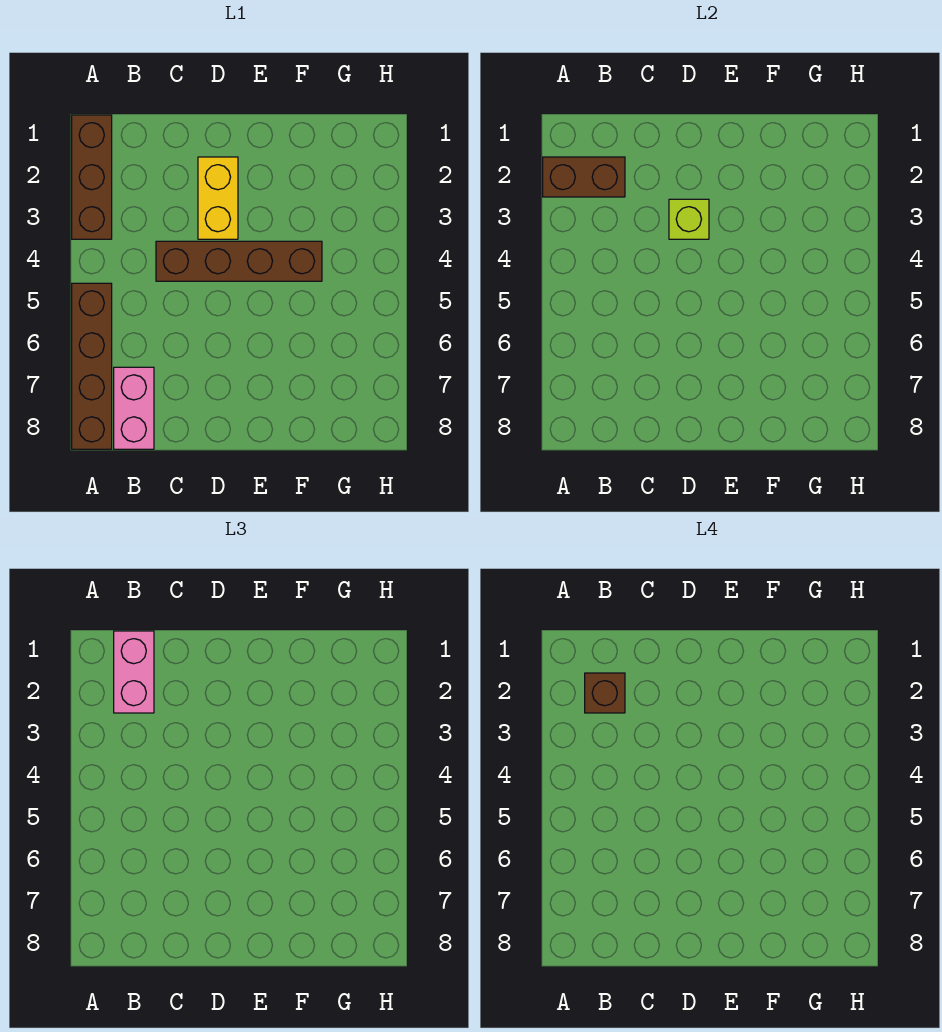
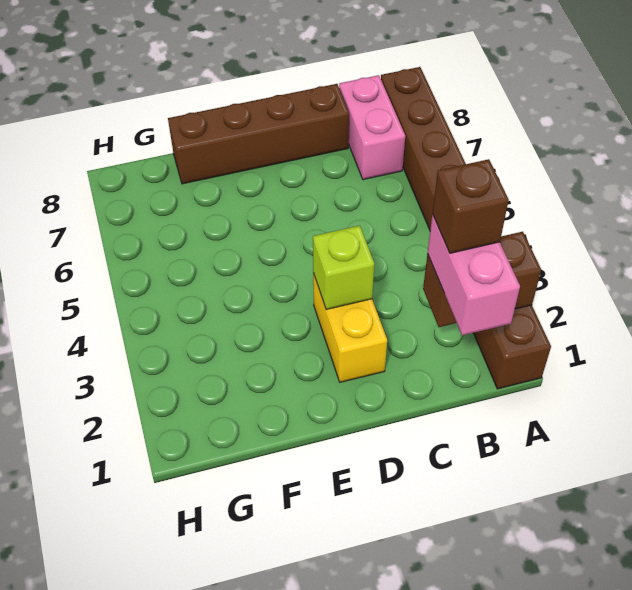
brown 1x4 brick [156,241,322,281] -> brown 1x4 brick moved to [168,84,349,184]

